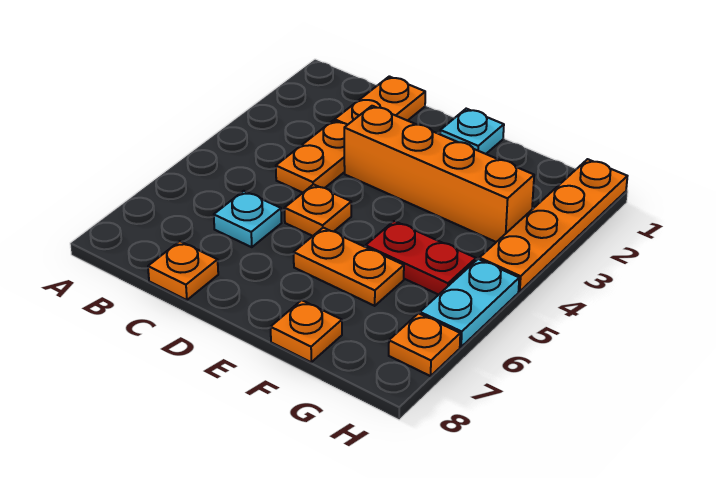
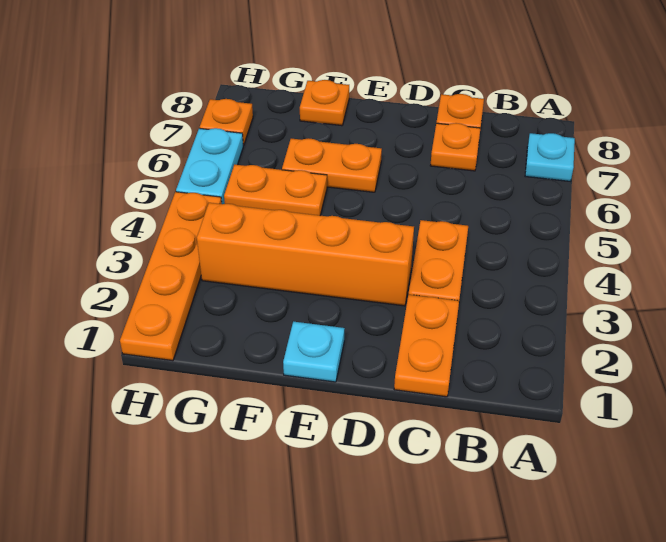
cyan 1x1 plate [214,191,281,247] -> cyan 1x1 plate moved to [525,133,575,181]
orange 1x1 plate [284,184,351,236] -> orange 1x1 plate moved to [430,123,480,171]
red 1x2 plate [366,221,476,295] -> orange 1x2 plate [224,165,327,215]

